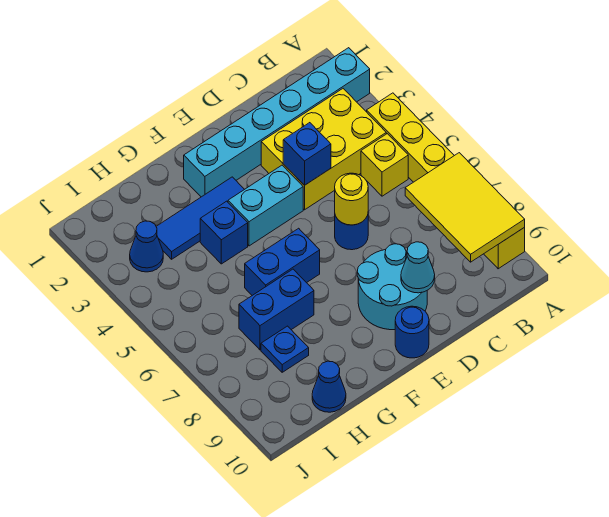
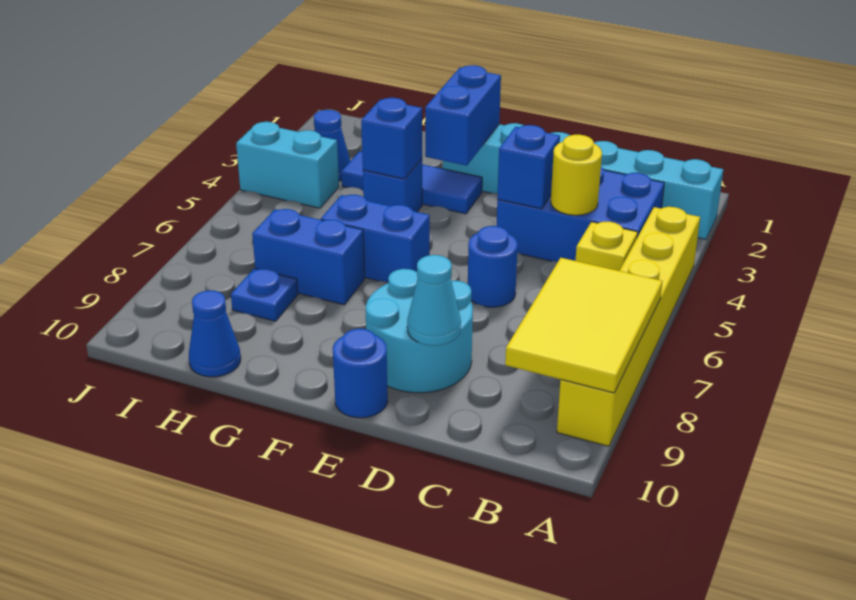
yellow 2x3 brick [261,89,386,210] -> blue 2x3 brick [497,167,664,261]
yellow 1x1 round brick [335,173,368,225] -> yellow 1x1 round brick moved to [551,135,602,215]
cyan 1x2 brick [228,165,303,246] -> cyan 1x2 brick moved to [236,122,339,208]
none -> blue 1x2 brick [425,65,501,166]
none -> blue 1x1 brick [361,98,422,179]

